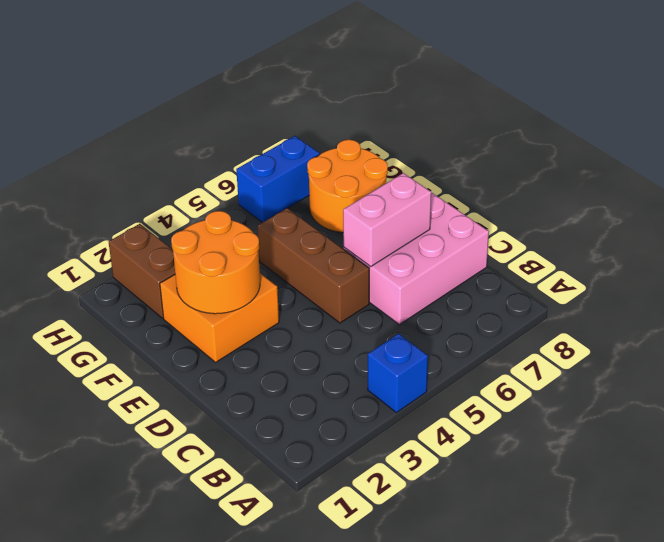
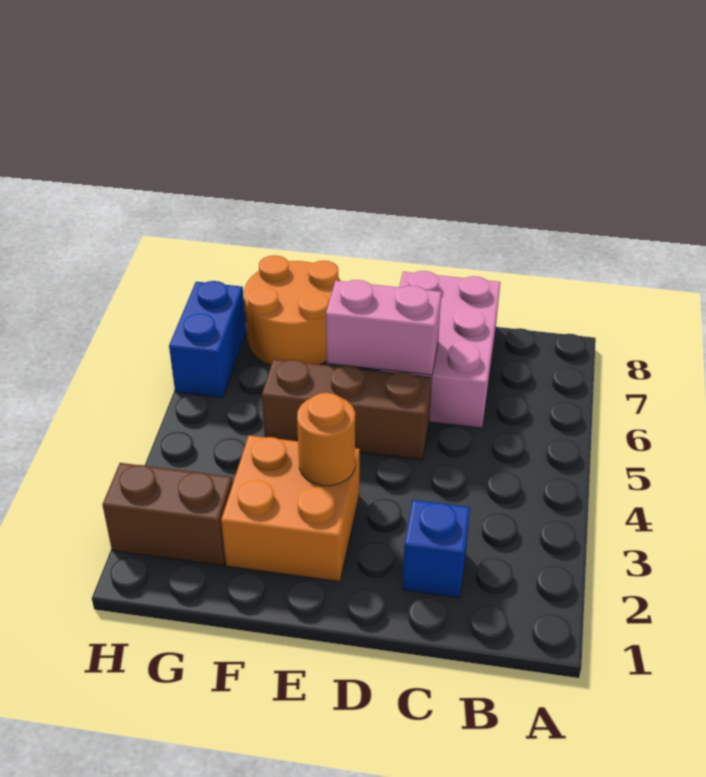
blue 1x1 brick [368,334,428,413] -> blue 1x1 brick moved to [403,500,470,598]
pink 1x2 brick [343,173,431,267] -> pink 1x2 brick turned to [326,280,441,375]
orange 2x2 round brick [171,211,260,314] -> orange 1x1 round brick [297,393,355,486]

